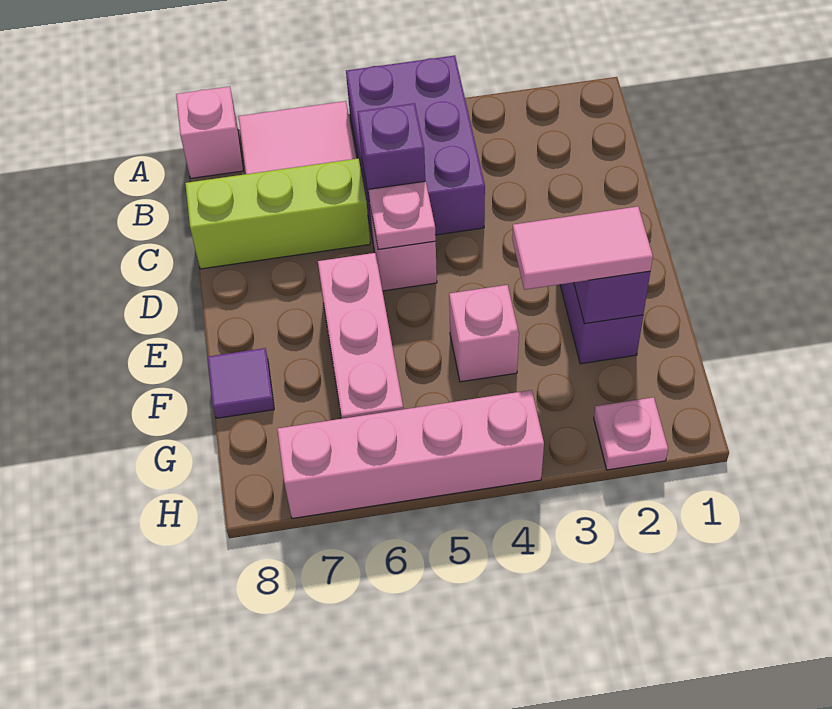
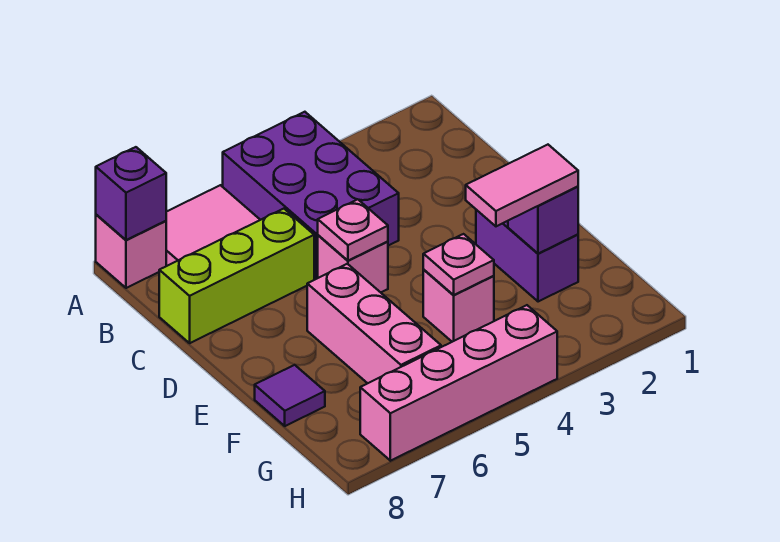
purple 1x1 brick [358,103,425,201] -> purple 1x1 brick moved to [96,147,166,240]
pink 1x1 plate [594,397,668,470] -> pink 1x1 plate moved to [423,234,494,295]

